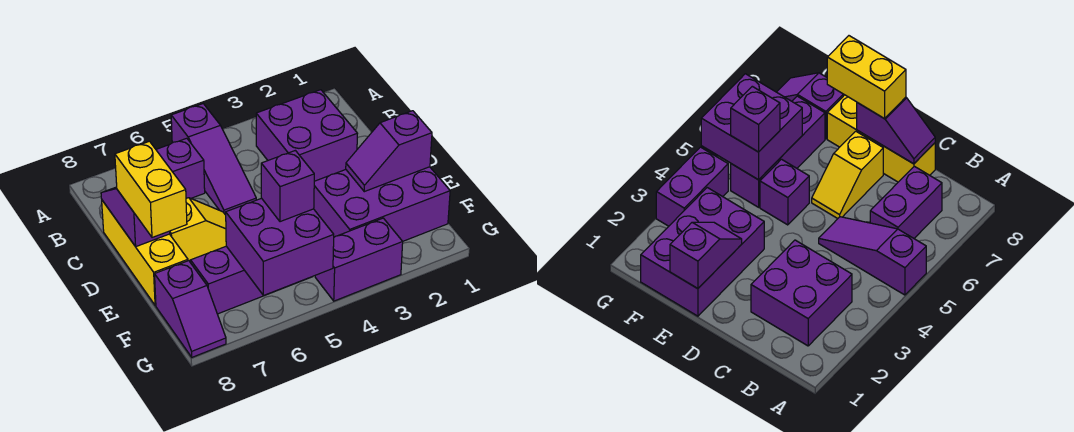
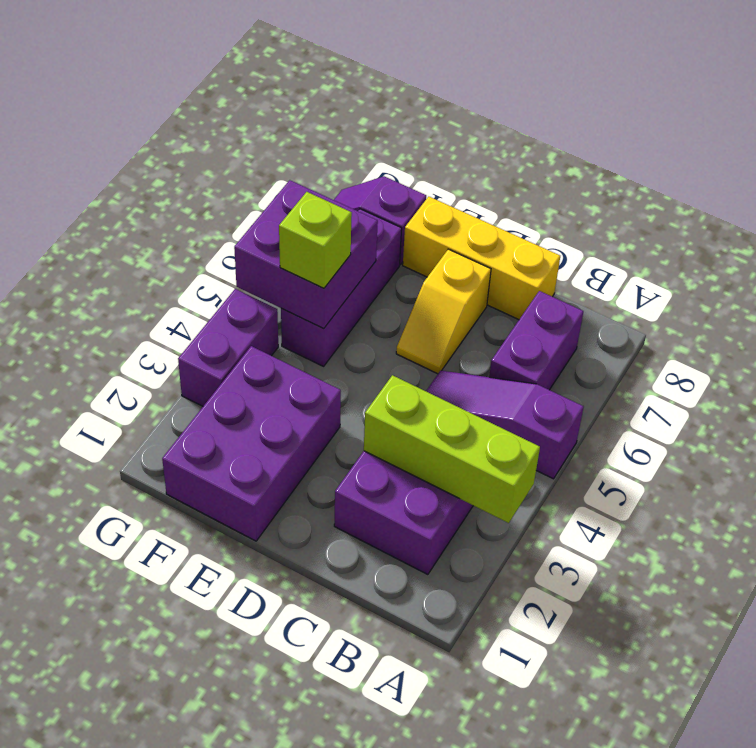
none -> lime 1x3 brick [364,375,540,523]
purple 1x2 slope [101,187,170,247] -> none
yellow 1x2 brick [115,141,187,237] -> none
purple 1x2 slope [346,111,432,192] -> none
purple 1x1 brick [760,159,809,225] -> none
purple 1x1 brick [261,150,314,222] -> lime 1x1 brick [279,192,352,288]

